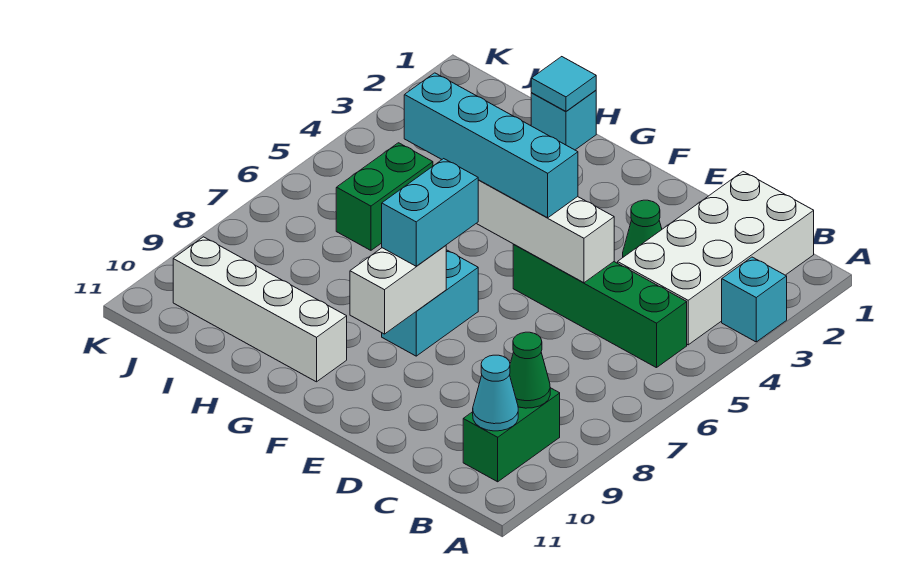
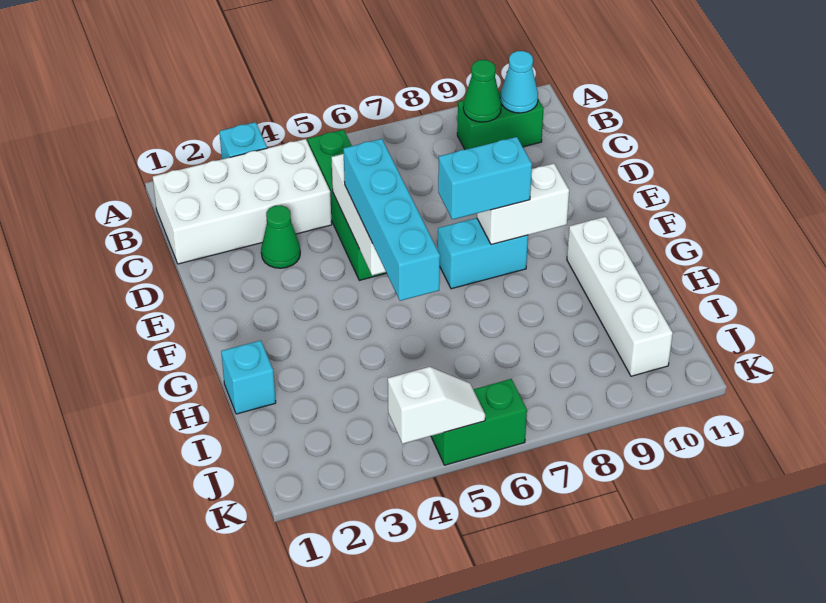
cyan 1x1 tile [531,57,596,111] -> none
green 1x2 brick [336,143,433,250] -> green 1x2 brick moved to [431,379,527,465]
none -> white 1x2 slope [388,367,485,444]

